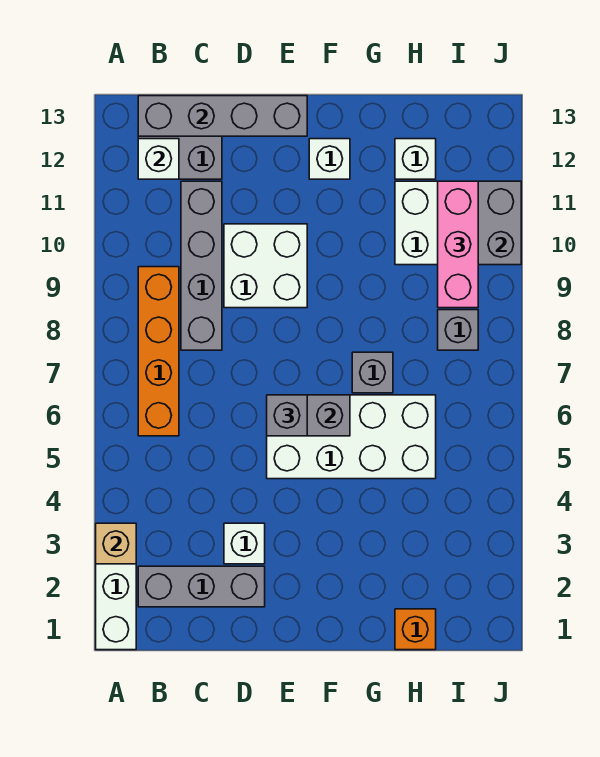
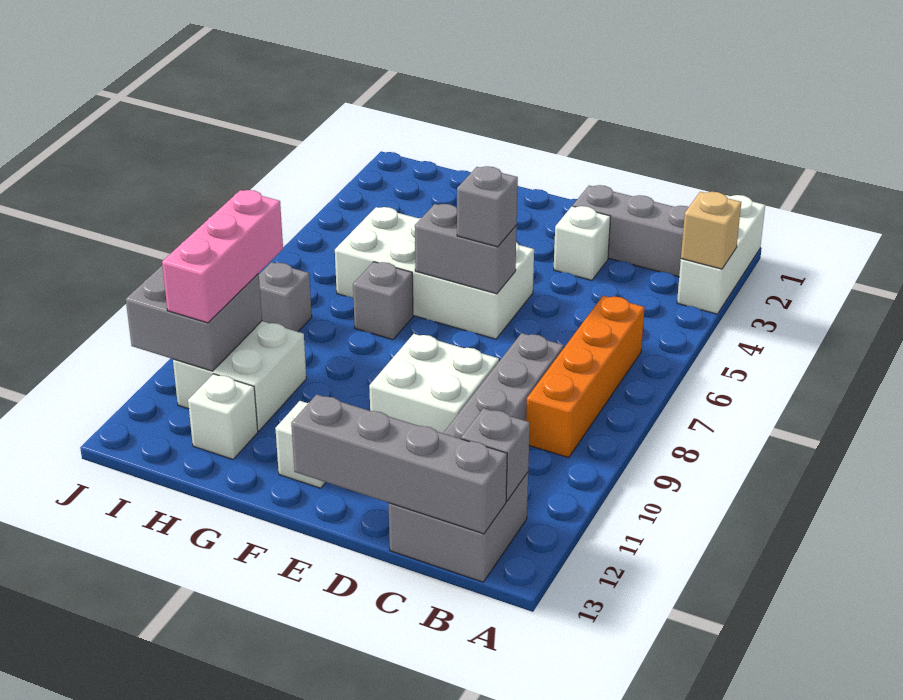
white 1x1 brick [138,139,179,179] -> grey 1x1 brick [461,408,530,501]
orange 1x1 brick [395,609,436,650] -> none

